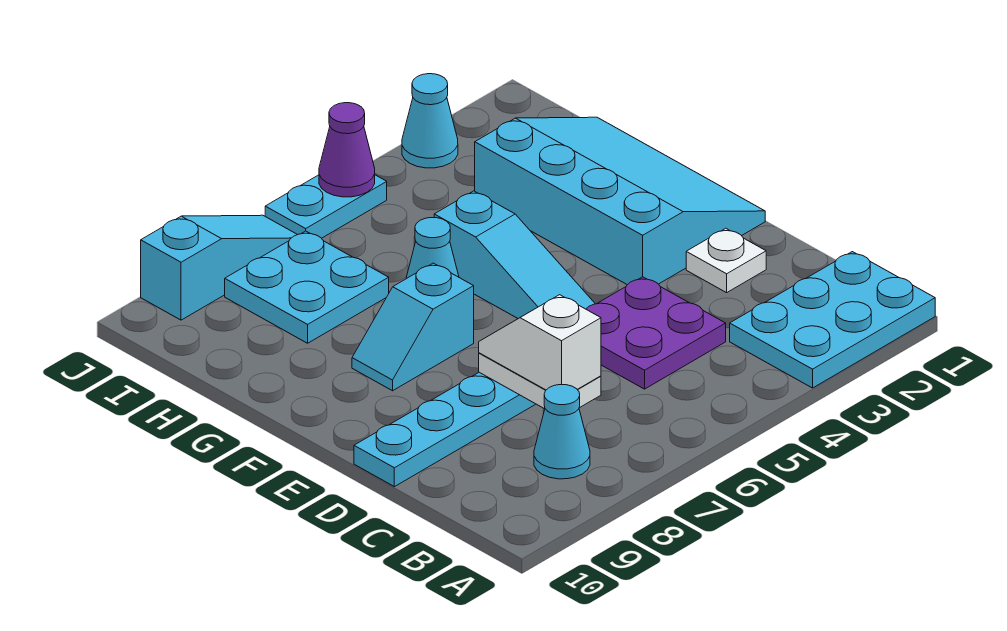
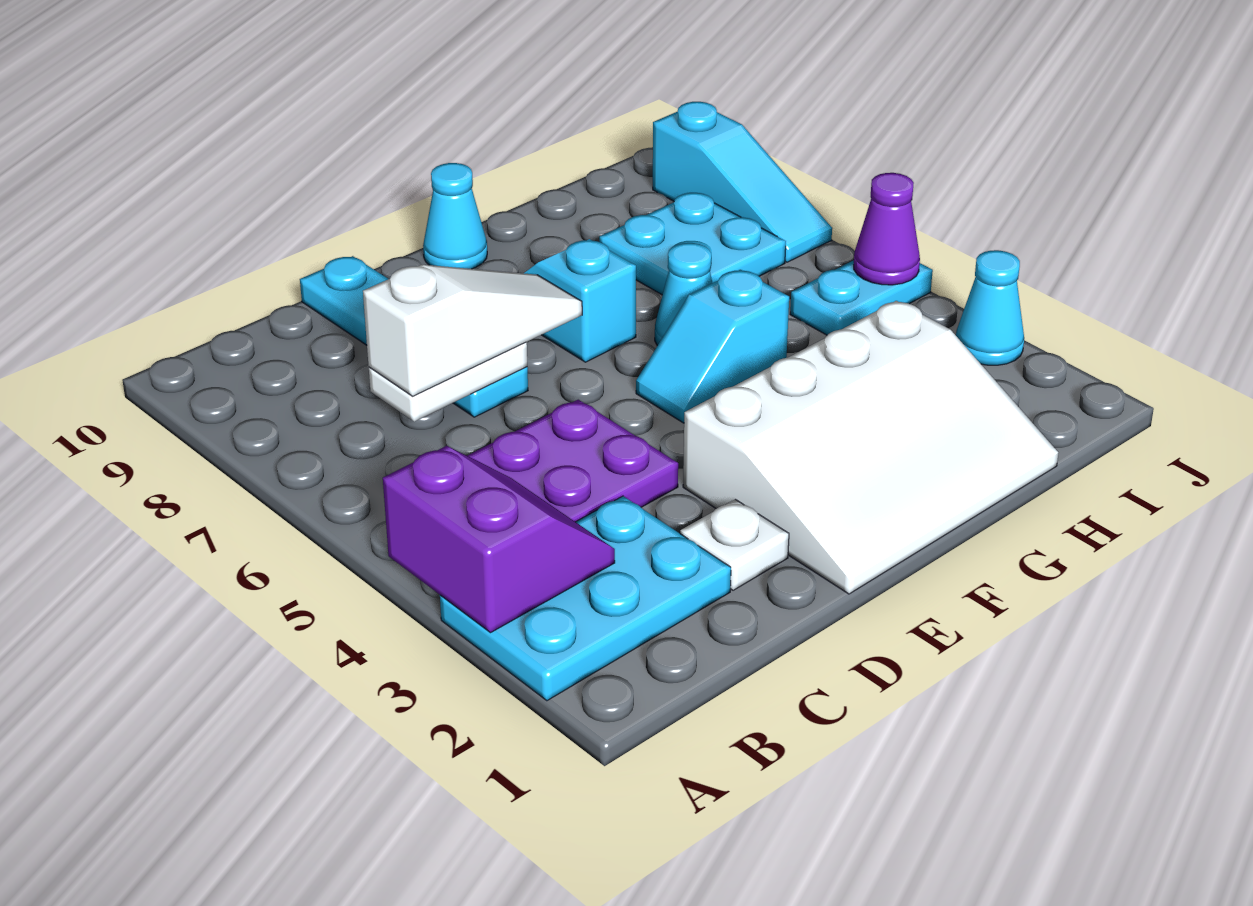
cyan 2x3 plate [730,252,935,388] -> cyan 2x3 plate turned to [440,496,731,701]
none -> purple 2x2 slope [383,446,615,633]
cyan 1x1 cone [534,385,590,479] -> cyan 1x1 cone moved to [423,163,487,269]
white 1x2 slope [479,295,601,390] -> white 1x3 slope [363,265,582,396]
cyan 3x4 slope [475,117,765,285] -> white 3x4 slope [683,301,1058,594]
cyan 1x3 slope [434,191,595,318] -> cyan 1x2 slope [636,270,789,423]
cyan 1x2 plate [265,175,387,238] -> cyan 1x2 plate turned to [790,260,933,335]

